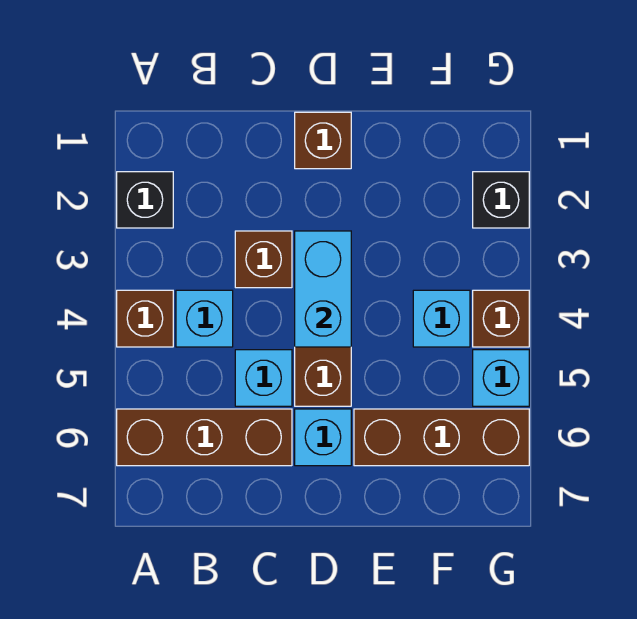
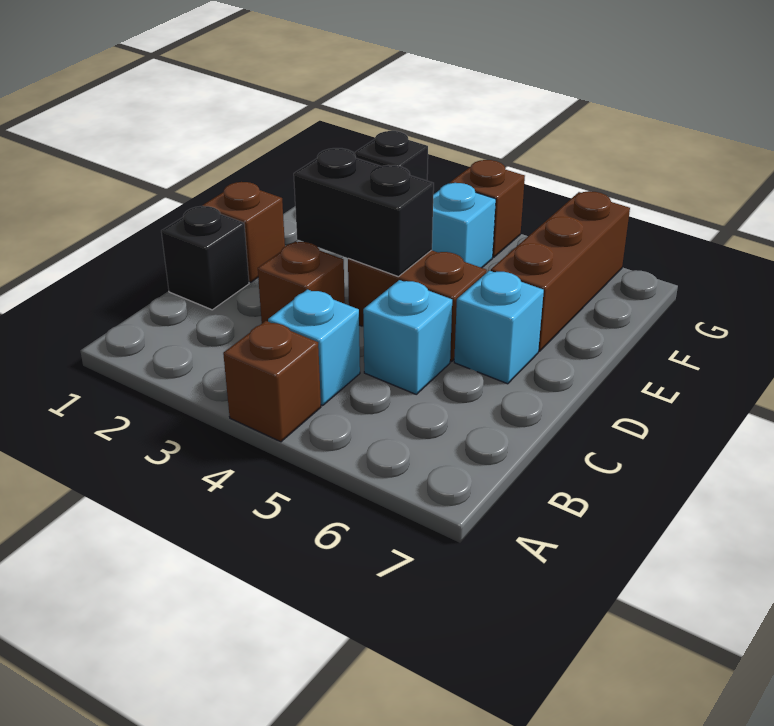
black 1x1 brick [117,172,173,228] -> black 1x1 brick moved to [161,206,249,310]
brown 1x3 brick [117,409,292,466] -> none
cyan 1x2 brick [295,231,351,347] -> black 1x2 brick [294,148,434,277]
cyan 1x1 brick [473,350,529,406] -> none

